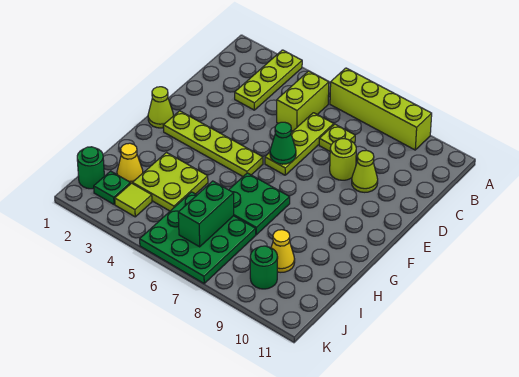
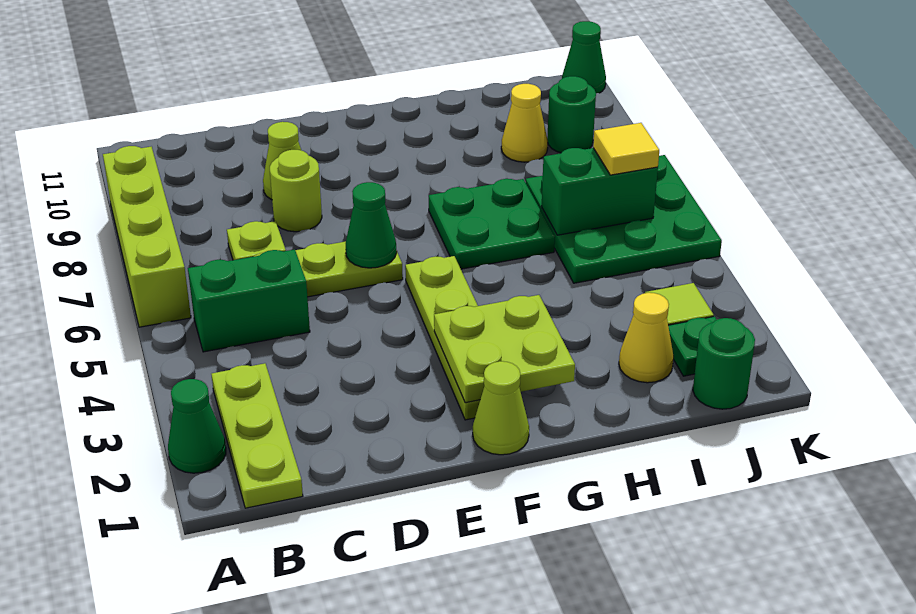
none -> green 1x1 cone [168,379,226,473]
lime 1x3 plate [235,50,302,110] -> lime 1x3 plate turned to [211,363,303,508]
lime 1x2 brick [277,71,329,131] -> green 1x2 brick [188,249,310,352]
lime 2x2 plate [132,153,208,211] -> lime 2x2 plate moved to [434,295,575,403]
none -> yellow 1x1 tile [593,123,659,175]
none -> green 1x1 cone [562,21,606,93]

